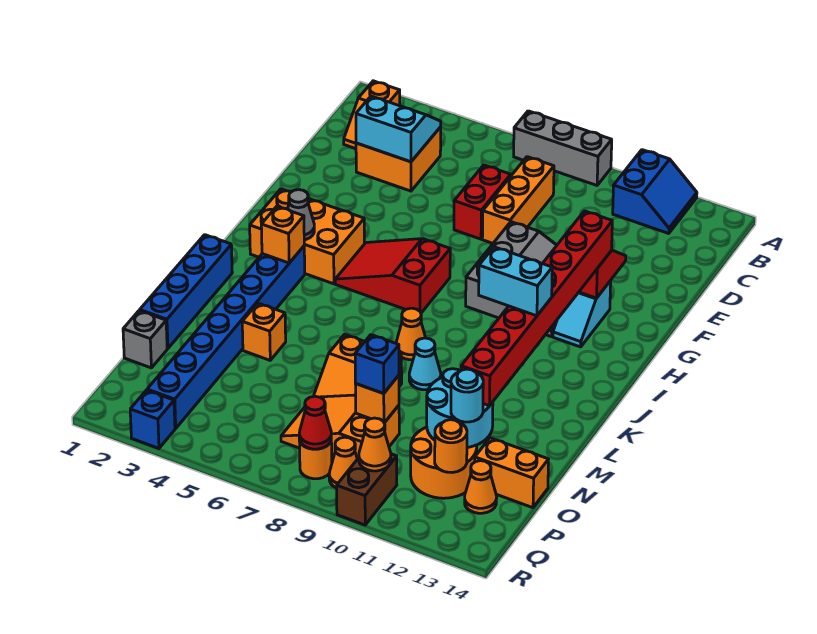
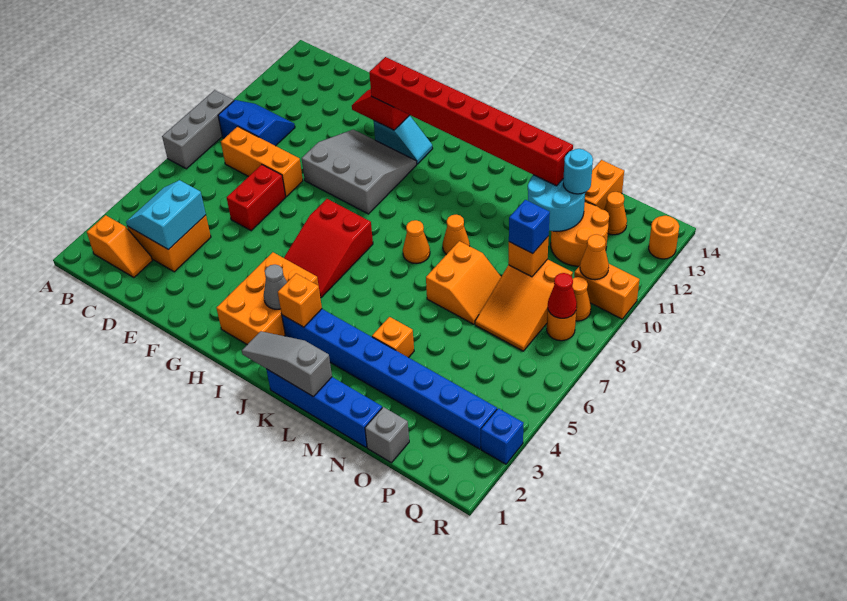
blue 2x2 slope [613,150,697,234] -> blue 2x2 slope moved to [218,100,295,146]
red 1x2 brick [454,165,511,239] -> red 1x2 brick turned to [227,165,286,231]
none -> grey 1x3 slope [242,331,332,397]
cyan 1x2 brick [479,247,552,316] -> none
cyan 1x1 cone [409,338,441,390] -> orange 1x1 cone [443,215,470,255]
orange 1x1 round brick [435,420,467,473] -> orange 1x1 round brick moved to [649,216,679,259]
brown 1x2 brick [337,454,397,525] -> orange 1x2 brick [574,264,639,319]

